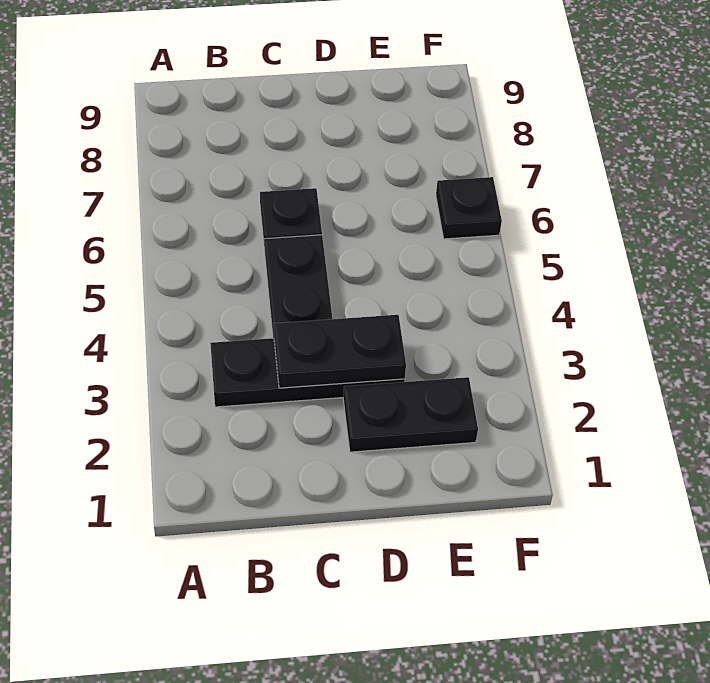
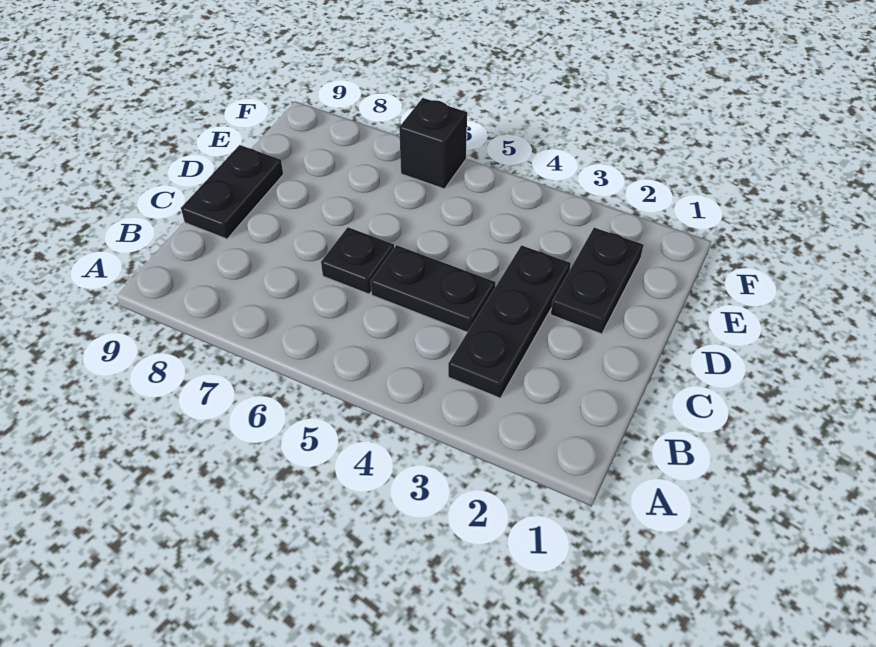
black 1x2 plate [274,315,406,388] -> black 1x2 plate moved to [181,145,283,239]
black 1x1 plate [436,177,502,239] -> black 1x1 brick [399,98,467,189]

